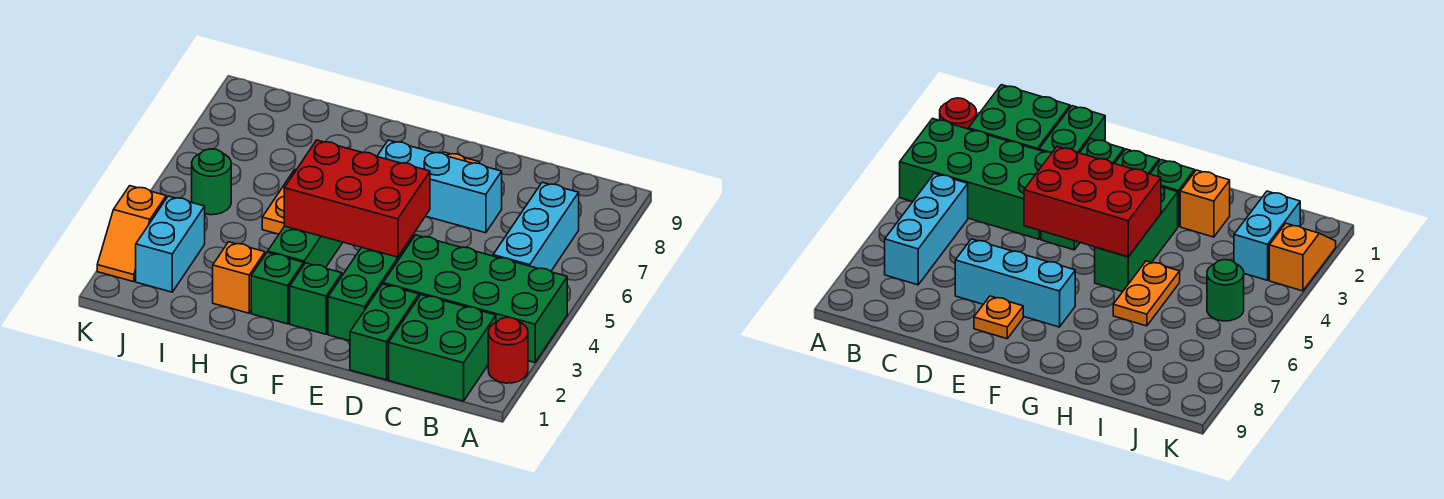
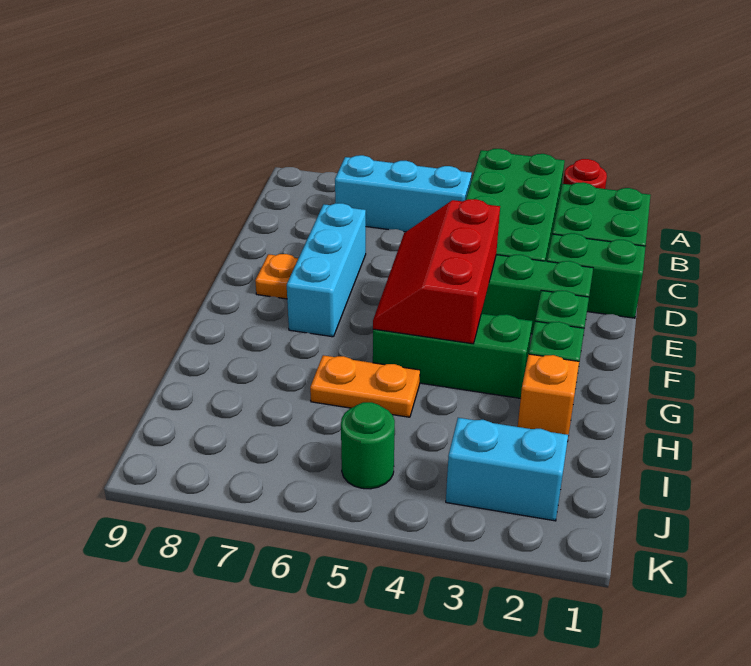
red 2x3 brick [284,140,430,257] -> red 2x3 slope [373,199,500,344]
orange 1x2 slope [97,186,166,282] -> none

